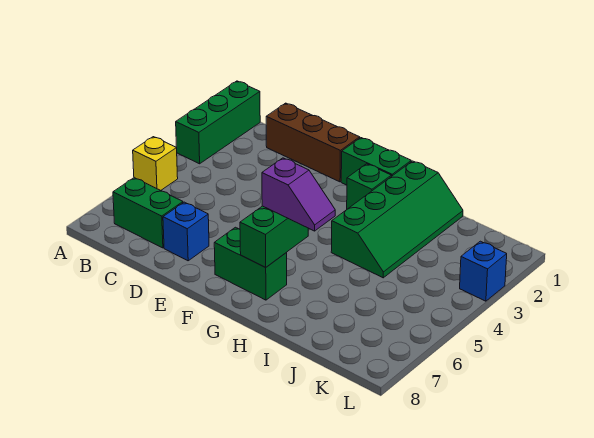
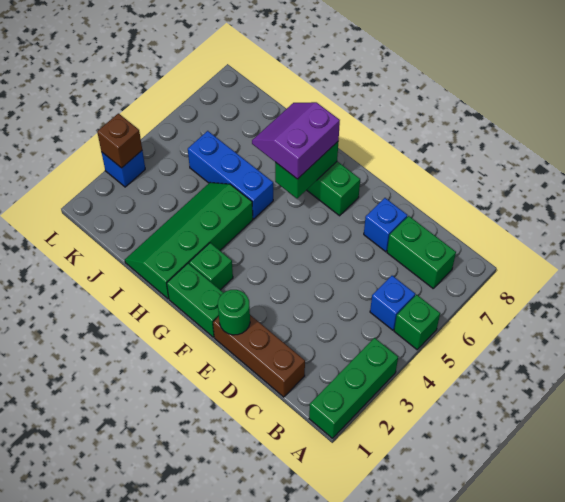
yellow 1x1 brick [133,137,178,190] -> green 1x1 brick [394,295,440,350]
none -> blue 1x1 brick [370,276,415,330]
none -> green 1x1 round brick [218,290,250,335]
purple 1x2 slope [262,158,335,231] -> purple 2x2 slope [252,102,340,179]
none -> blue 1x3 brick [188,131,273,219]
none -> brown 1x1 brick [97,113,142,168]

